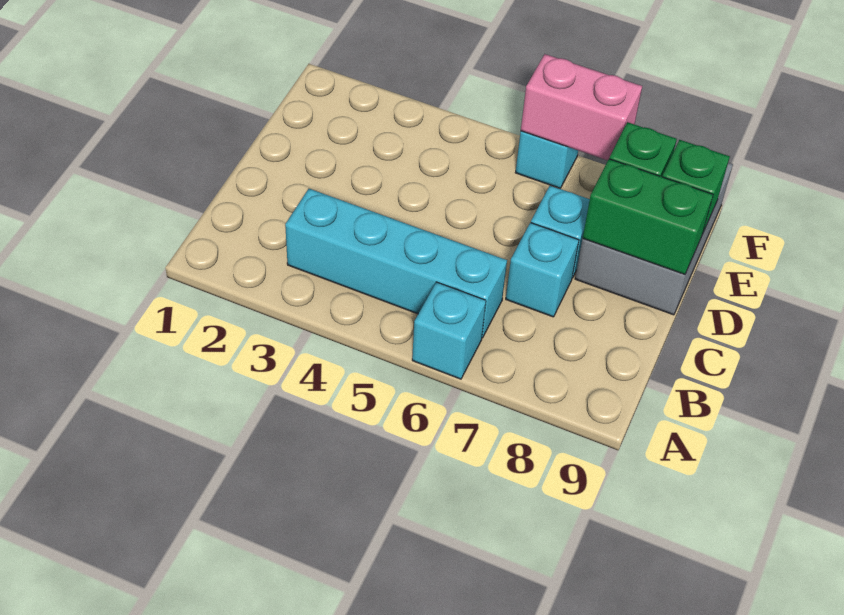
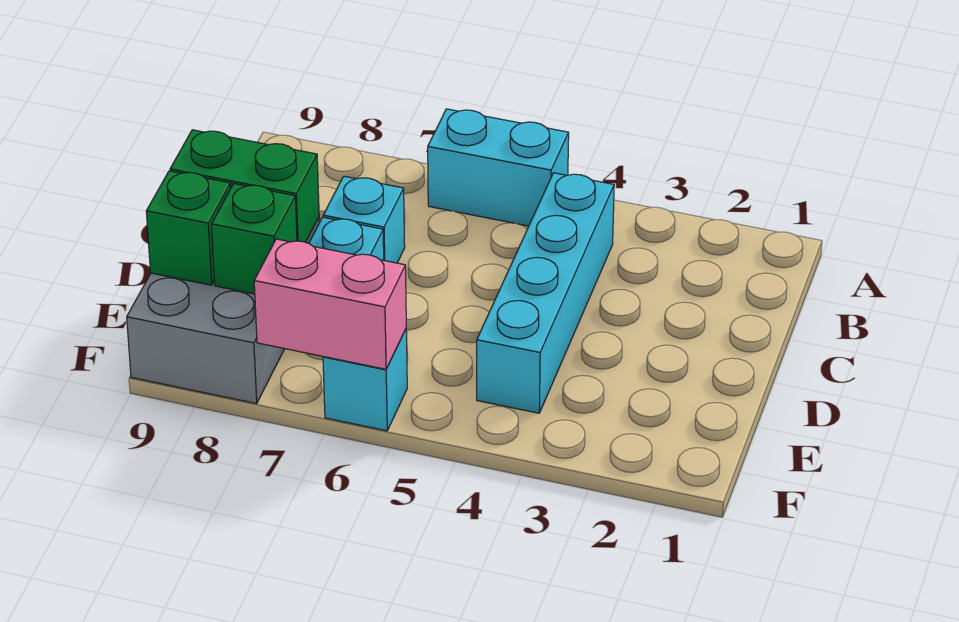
cyan 1x1 brick [412,282,486,379] -> cyan 1x2 brick [428,109,569,226]
cyan 1x4 brick [285,189,507,338] -> cyan 1x4 brick turned to [477,173,614,413]

